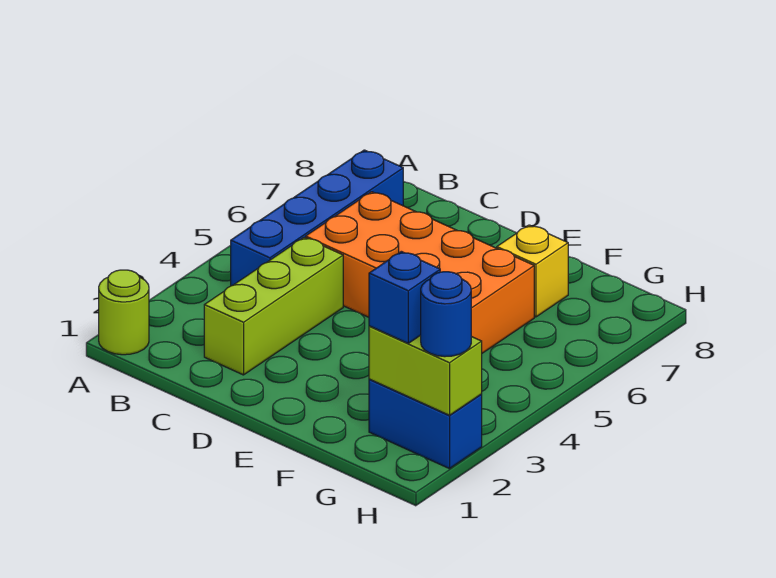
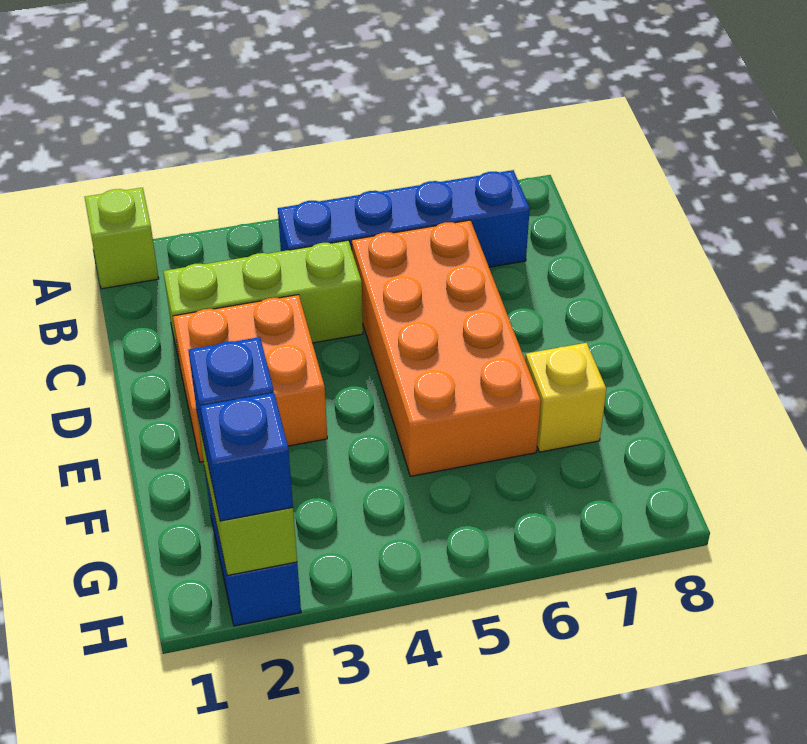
lime 1x1 round brick [99,270,149,355] -> lime 1x1 brick [85,188,159,289]
none -> orange 2x2 brick [173,295,327,462]
blue 1x1 round brick [421,272,471,357] -> blue 1x1 brick [200,393,293,521]

